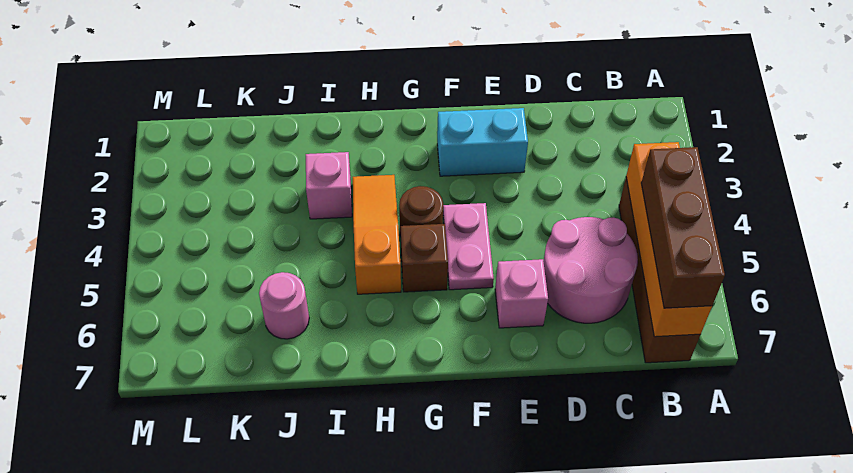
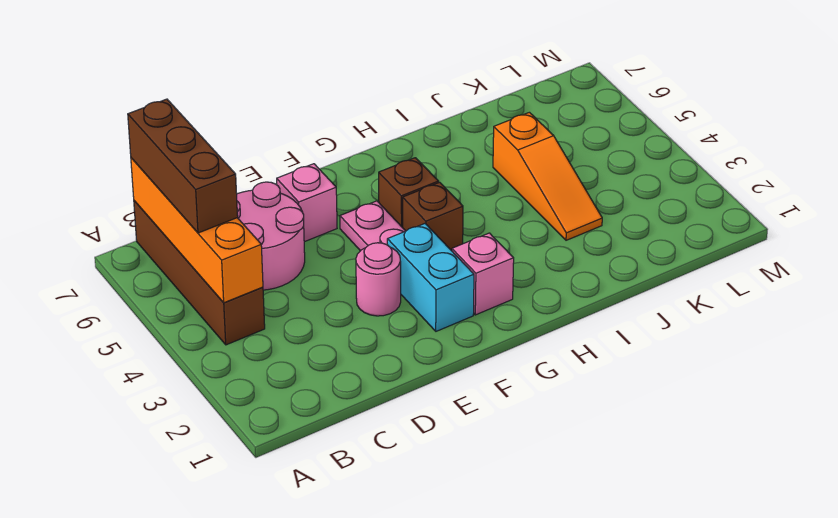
cyan 1x2 brick [437,108,528,176] -> cyan 1x2 brick turned to [387,224,474,331]
brown 1x1 round brick [399,186,443,237] -> brown 1x1 brick [403,182,463,251]
orange 1x3 slope [353,175,401,294] -> orange 1x3 slope moved to [493,112,602,240]
pink 1x1 brick [306,152,352,219] -> pink 1x1 brick moved to [452,233,514,315]
pink 1x1 round brick [259,272,309,339] -> pink 1x1 round brick moved to [356,243,401,316]

